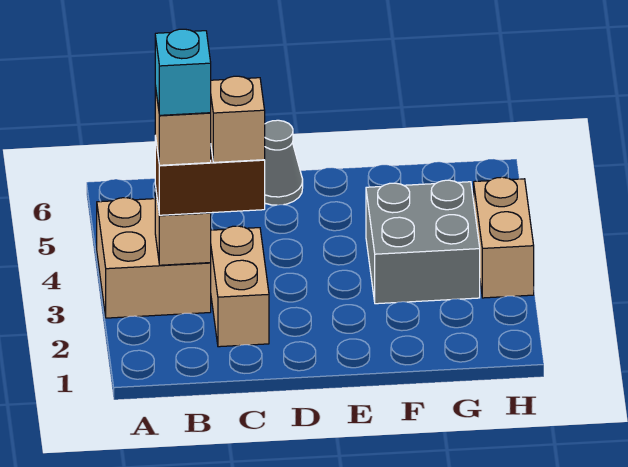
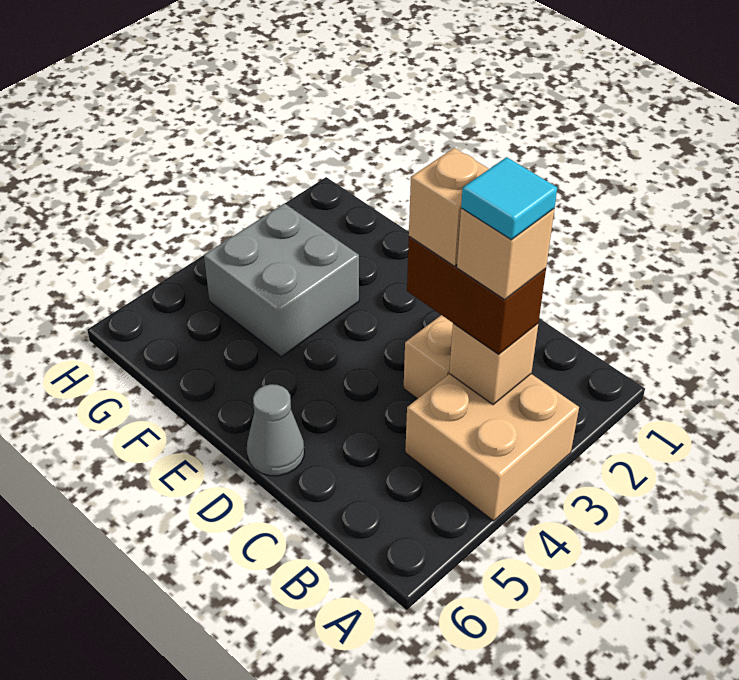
cyan 1x1 brick [155,29,211,115] -> cyan 1x1 tile [461,157,557,240]
tan 1x2 brick [474,177,534,298] -> none

